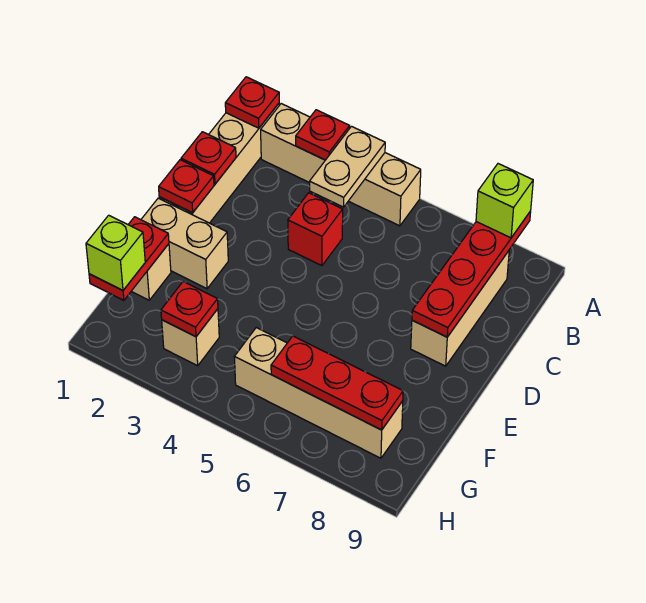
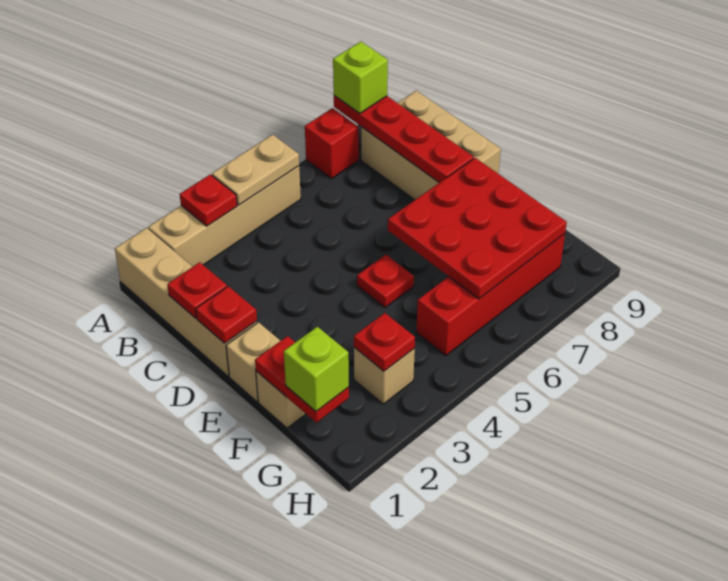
red 1x1 plate [225,77,279,128] -> red 1x1 plate moved to [357,255,414,307]
tan 1x2 plate [310,126,385,207] -> tan 1x2 plate turned to [212,134,299,205]
tan 1x3 brick [411,251,509,366] -> tan 2x3 brick [361,90,501,200]
red 1x1 brick [288,193,343,266] -> red 1x1 brick moved to [305,108,359,179]
tan 1x2 brick [141,198,228,289] -> tan 1x1 brick [226,322,280,402]
tan 1x4 brick [234,328,403,458] -> red 1x4 brick [416,234,565,356]
red 1x3 plate [271,336,403,430] -> red 3x3 plate [388,158,567,299]

